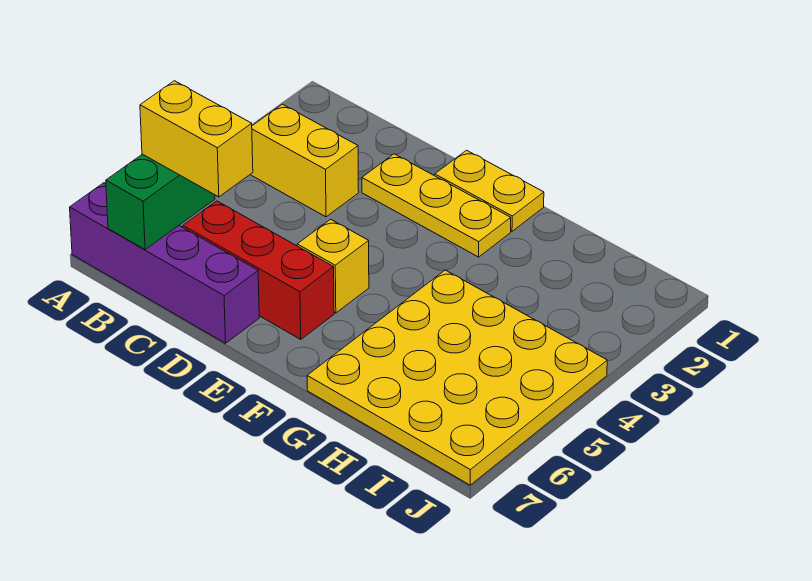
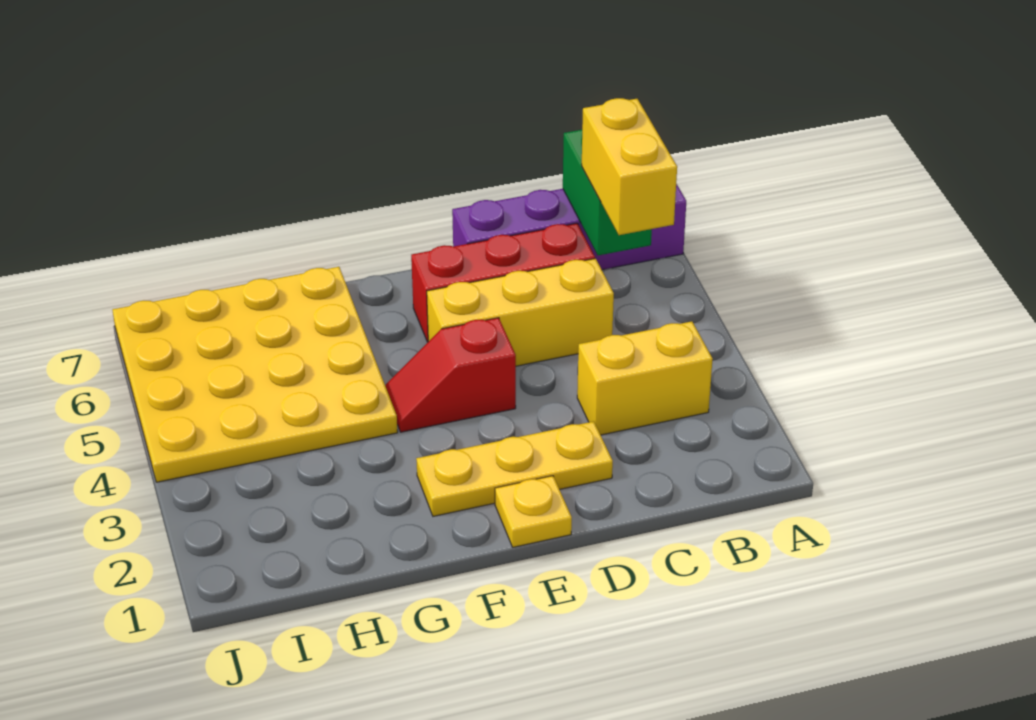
yellow 1x2 brick [140,81,253,197] -> yellow 1x2 brick turned to [582,98,677,235]
yellow 1x2 plate [435,150,544,231] -> yellow 1x1 plate [495,476,572,547]
none -> red 1x2 slope [385,318,516,432]
yellow 1x1 brick [297,219,369,313] -> yellow 1x3 brick [427,258,614,366]

